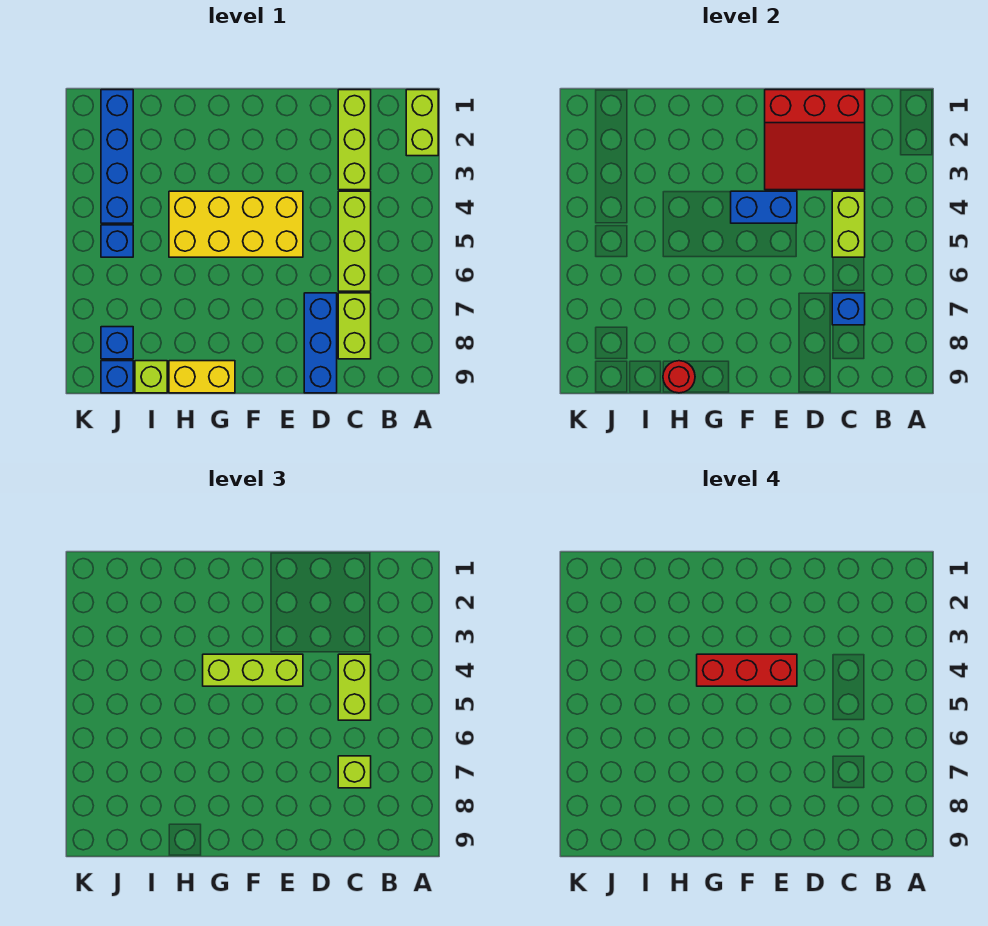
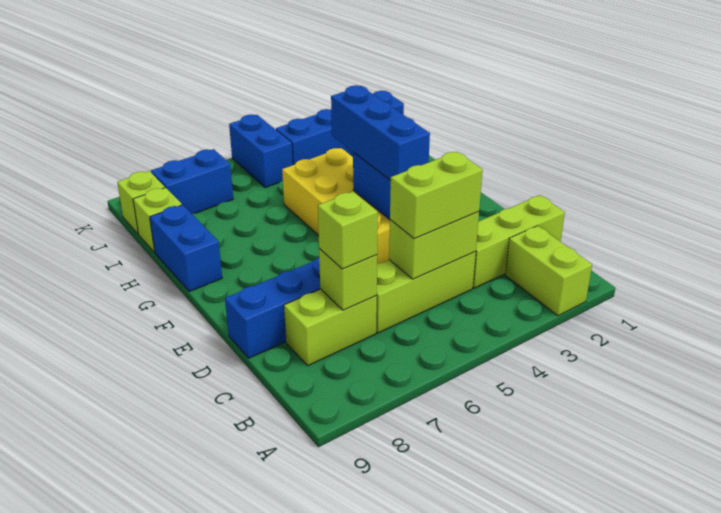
lime 1x2 brick [406,90,438,156] -> lime 1x2 brick turned to [505,226,592,316]
red 3x3 slope [765,90,865,190] -> none
blue 1x1 brick [832,293,865,325] -> lime 1x1 brick [319,249,377,310]
lime 1x3 brick [203,654,303,686] -> blue 1x3 brick [331,85,430,180]
red 1x3 brick [697,654,797,686] -> none
yellow 1x2 brick [169,361,235,393] -> blue 1x2 brick [150,205,222,292]
red 1x1 round brick [663,361,695,393] -> none
blue 1x1 brick [101,225,133,257] -> blue 1x2 brick [229,115,293,188]
blue 1x1 brick [101,327,133,359] -> blue 1x2 brick [151,149,233,214]
blue 1x1 brick [101,361,133,393] -> lime 1x1 brick [117,171,165,234]

